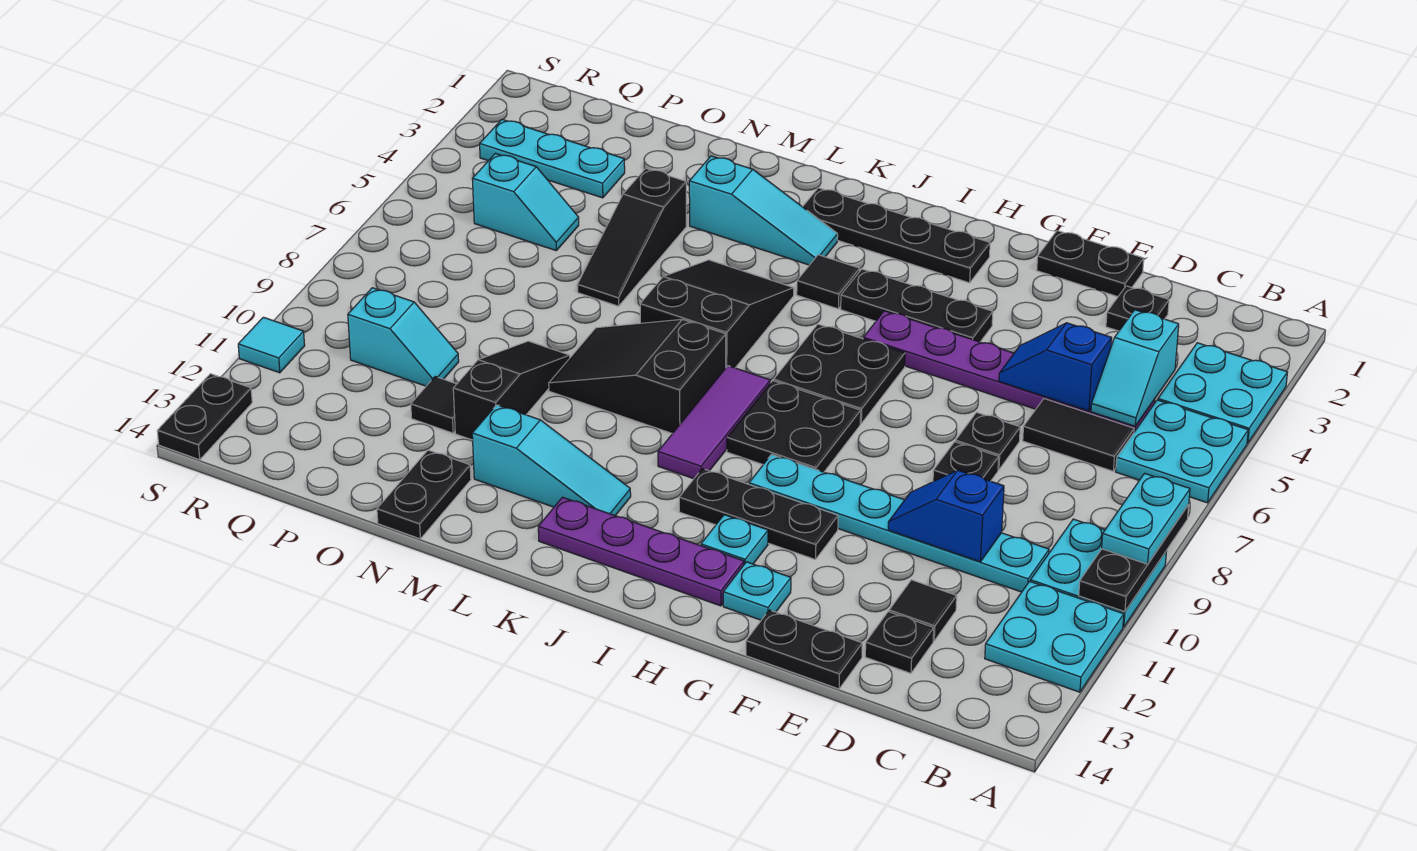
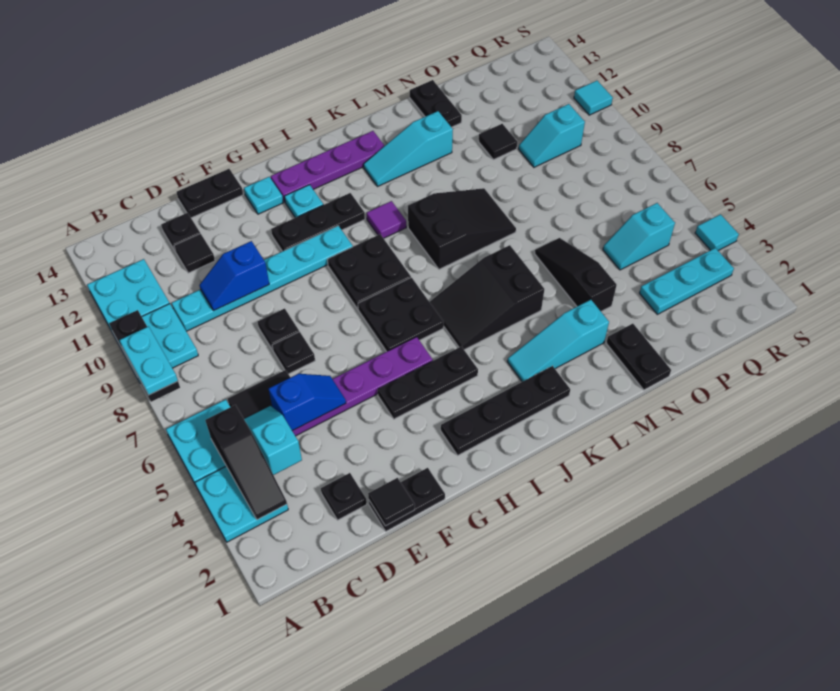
blue 1x2 slope [888,470,1004,562] -> blue 1x2 slope turned to [199,241,269,311]
black 1x1 tile [797,255,860,309] -> black 1x1 tile moved to [368,478,415,526]
purple 1x3 tile [658,366,770,479] -> purple 1x1 tile [367,201,406,238]
black 2x3 slope [640,260,794,368] -> black 2x3 slope turned to [430,245,544,350]
black 1x3 slope [453,341,570,440] -> black 1x3 slope moved to [205,405,287,520]
none -> cyan 1x1 tile [695,214,739,251]
black 1x2 plate [157,374,252,460] -> black 1x2 plate moved to [606,324,671,390]

